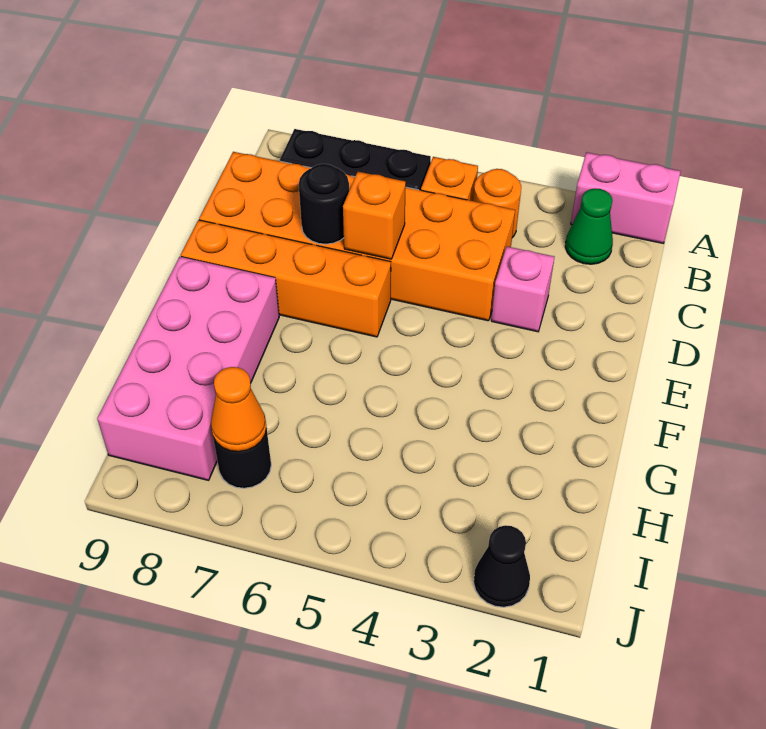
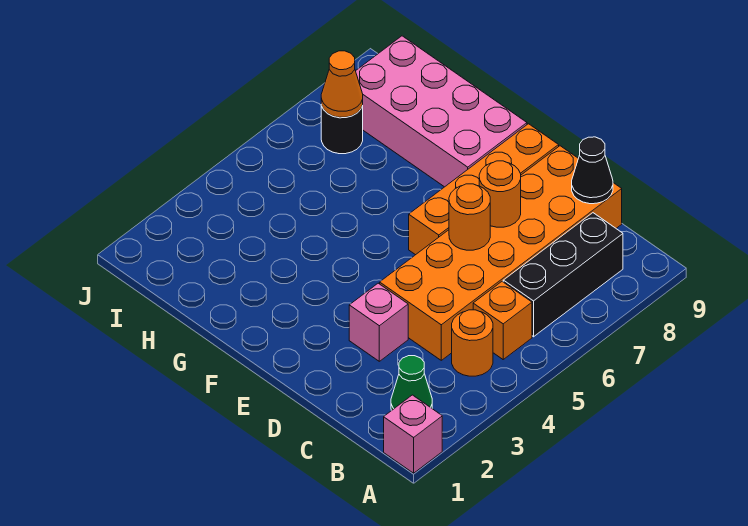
pink 1x2 brick [571,152,681,243] -> pink 1x1 brick [384,395,442,473]
orange 1x1 brick [343,172,406,259] -> orange 1x1 round brick [449,184,490,250]
black 1x1 round brick [299,164,349,244] -> orange 1x1 round brick [479,161,521,227]
black 1x1 cone [474,525,530,607] -> black 1x1 cone moved to [572,137,613,204]

